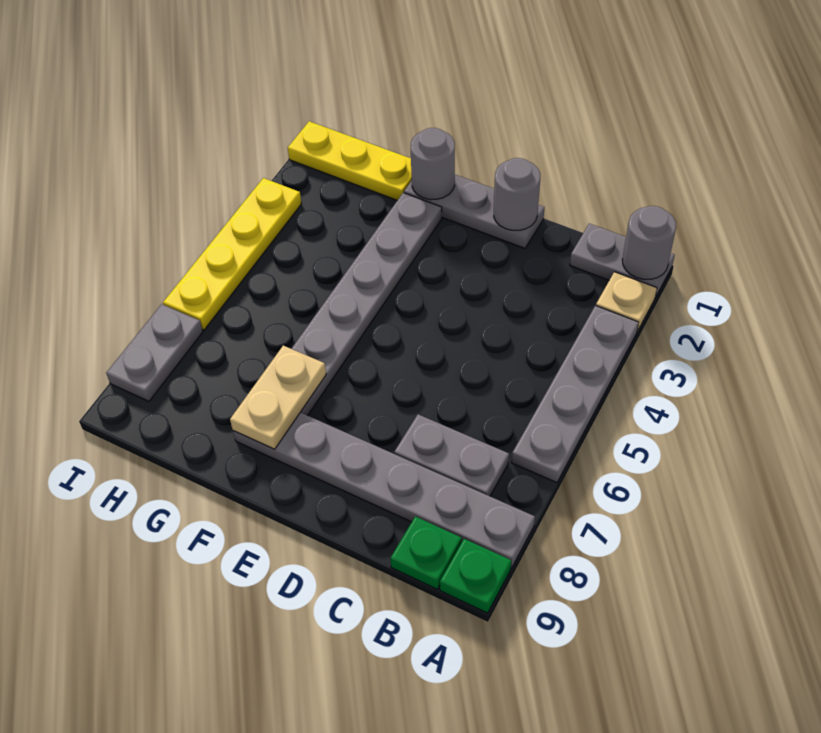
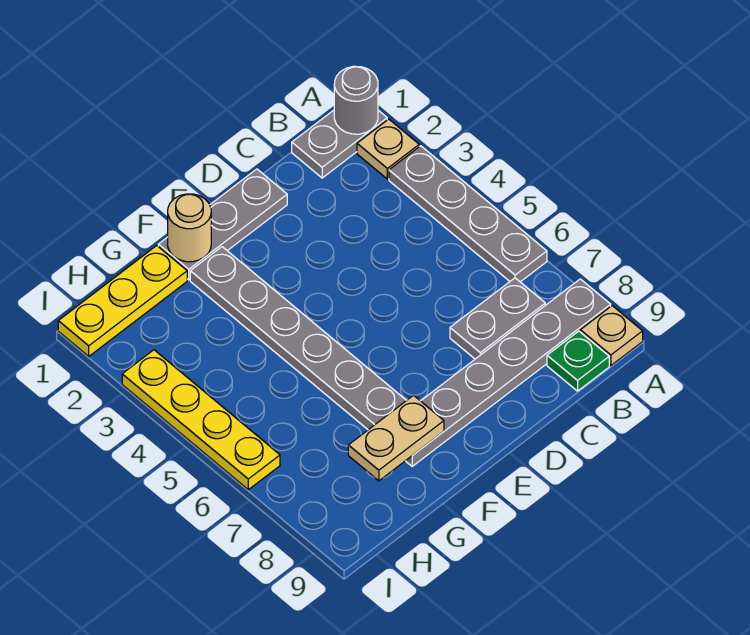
green 1x1 plate [440,539,511,613] -> tan 1x1 plate [580,306,643,366]
grey 1x1 round brick [494,158,540,230] -> none
grey 1x1 round brick [411,128,455,200] -> tan 1x1 round brick [168,194,211,262]
tan 1x2 plate [230,346,326,449] -> tan 1x2 plate turned to [348,395,444,481]
grey 1x2 plate [106,304,203,401] -> none

